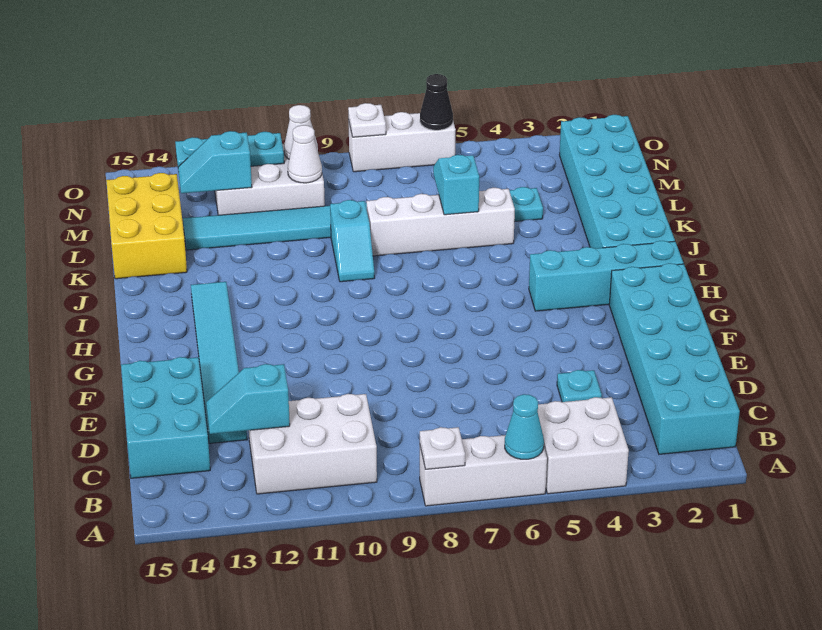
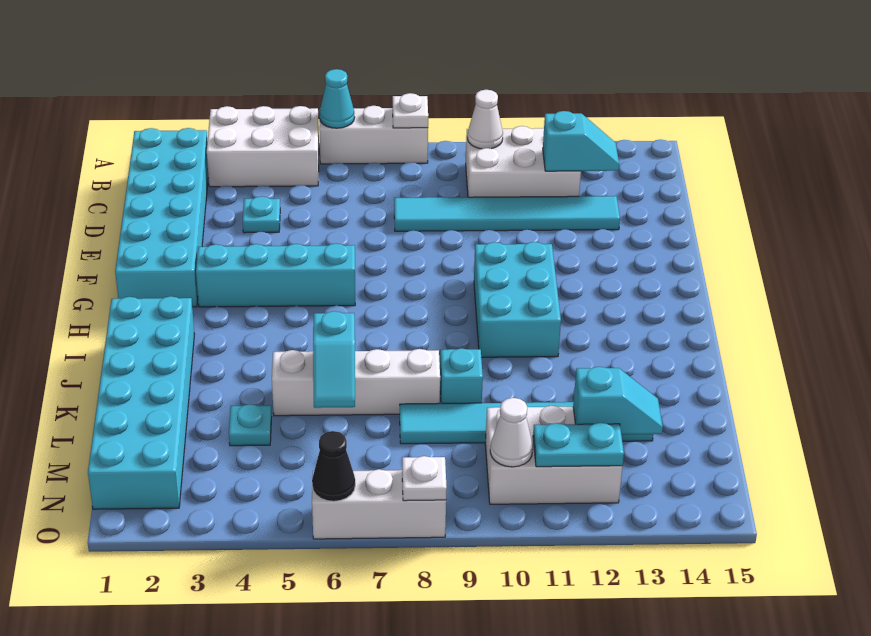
white 2x2 brick [538,397,629,494] -> white 2x3 brick [207,106,319,187]
cyan 2x3 brick [121,357,210,478] -> cyan 2x3 brick moved to [474,242,561,357]
cyan 1x6 tile [191,282,247,443] -> cyan 1x6 tile turned to [394,196,620,231]
cyan 1x4 brick [529,241,684,311] -> cyan 1x4 brick moved to [196,243,355,307]
yellow 2x3 brick [106,173,187,279] -> none
white 1x1 cone [288,125,322,183] -> white 1x1 cone moved to [467,90,503,149]
cyan 1x3 plate [175,132,284,167] -> cyan 1x2 plate [533,423,624,467]

